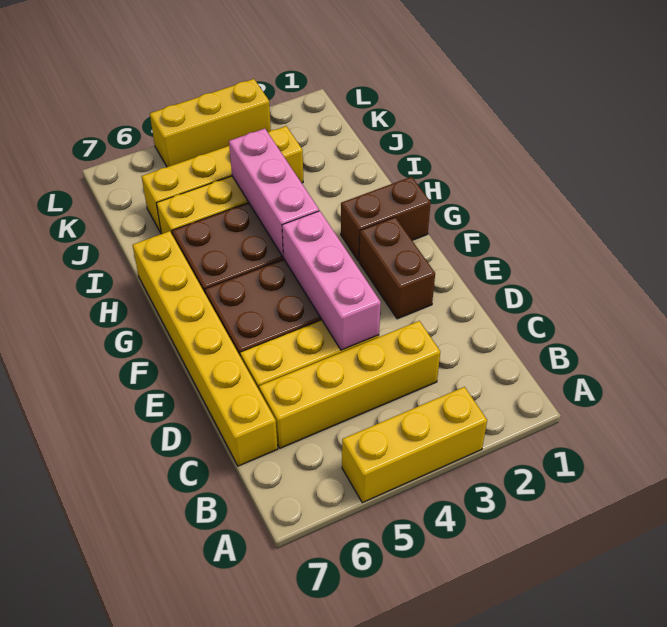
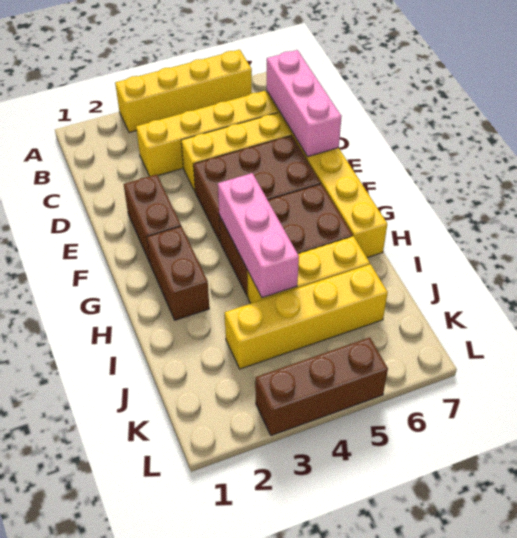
yellow 1x3 brick [342,387,487,503] -> yellow 1x4 brick [115,50,252,133]
pink 1x3 brick [282,211,381,350] -> pink 1x3 brick moved to [267,50,342,157]
brown 1x2 brick [341,177,431,261] -> brown 1x2 brick turned to [147,226,209,320]
yellow 1x3 brick [150,79,271,167] -> brown 1x3 brick [255,337,388,436]

